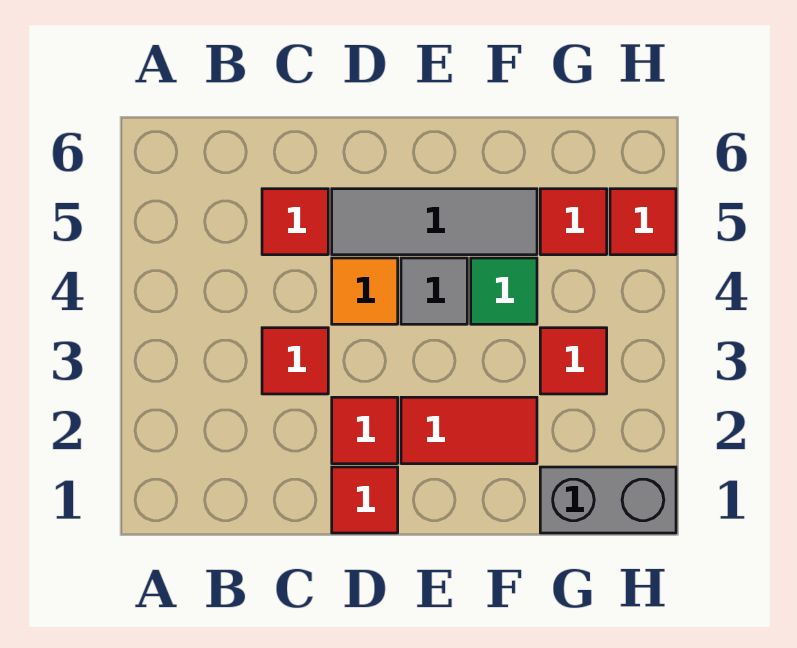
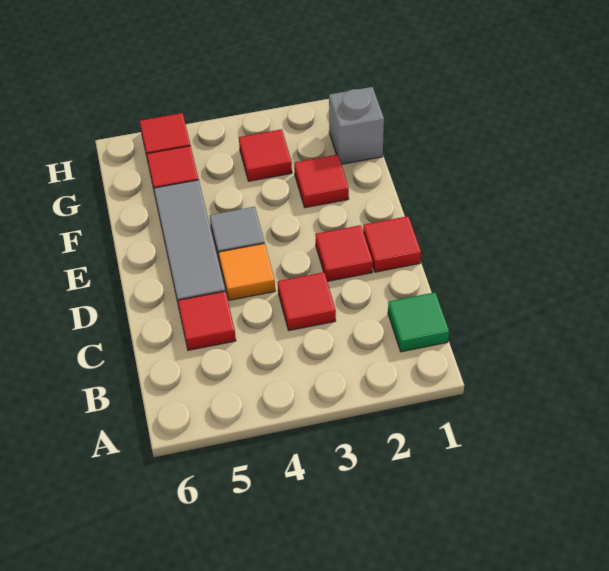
red 1x2 tile [401,397,537,464] -> red 1x1 tile [294,155,349,208]
green 1x1 tile [471,258,537,324] -> green 1x1 tile moved to [388,292,449,352]
grey 1x2 brick [540,467,676,533] -> grey 1x1 brick [329,87,384,164]

